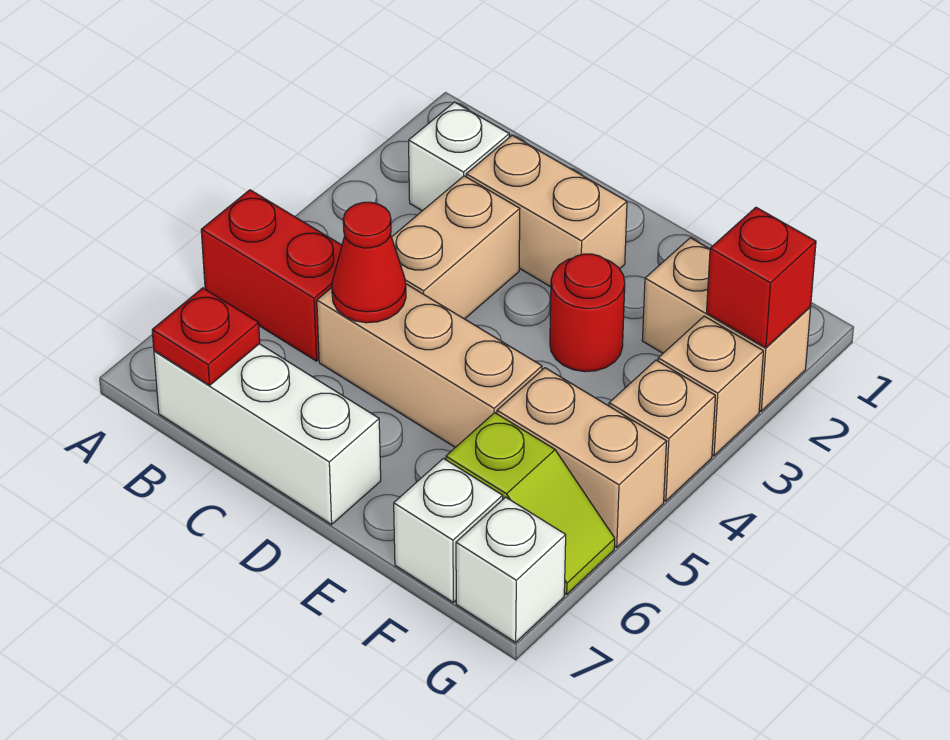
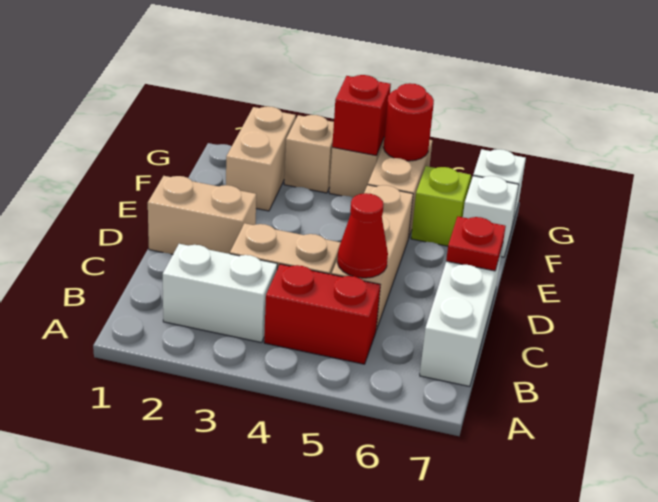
red 1x2 brick [201,190,342,361] -> red 1x2 brick turned to [264,264,380,364]
white 1x1 brick [409,102,509,211] -> white 1x2 brick [163,244,277,343]
red 1x1 plate [152,288,260,385] -> red 1x1 plate moved to [446,216,506,271]
tan 1x2 brick [466,135,627,287] -> tan 1x2 brick turned to [148,176,256,254]
red 1x1 round brick [550,254,625,372] -> red 1x1 round brick moved to [383,83,434,161]
red 1x1 brick [707,207,816,348] -> red 1x1 brick moved to [332,75,391,156]

